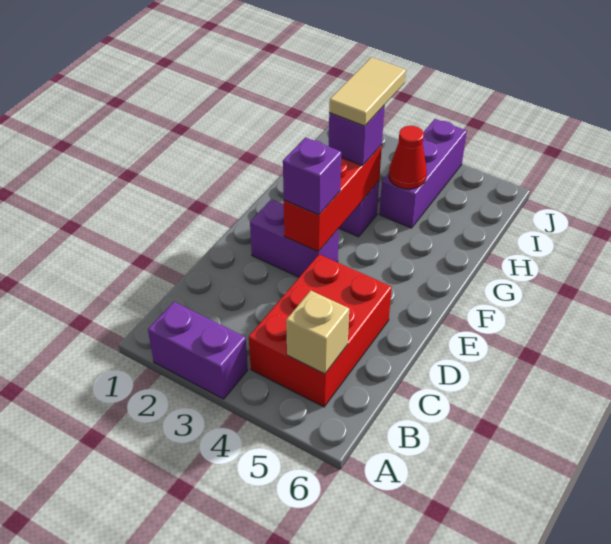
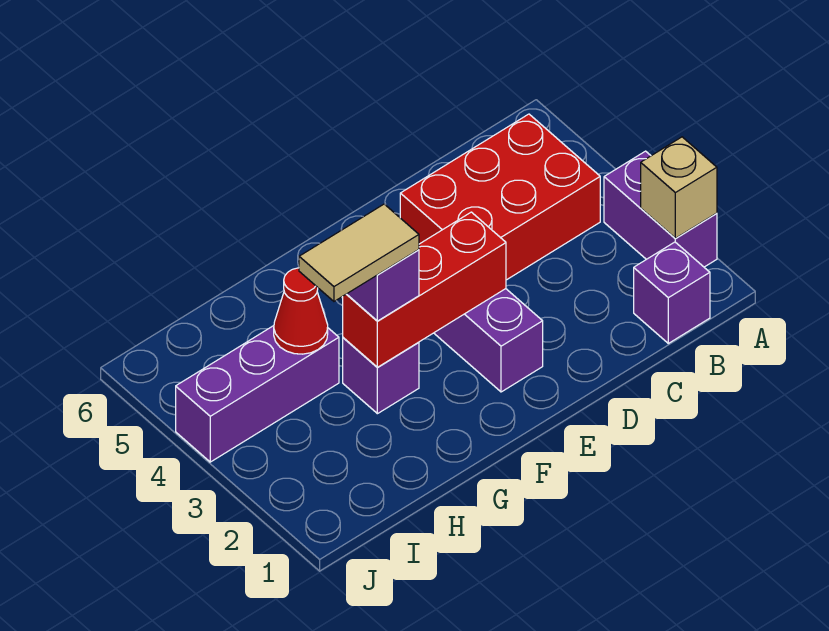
tan 1x1 brick [286,291,349,374] -> tan 1x1 brick moved to [641,137,717,238]
purple 1x1 brick [283,137,342,215] -> purple 1x1 brick moved to [634,242,710,343]

